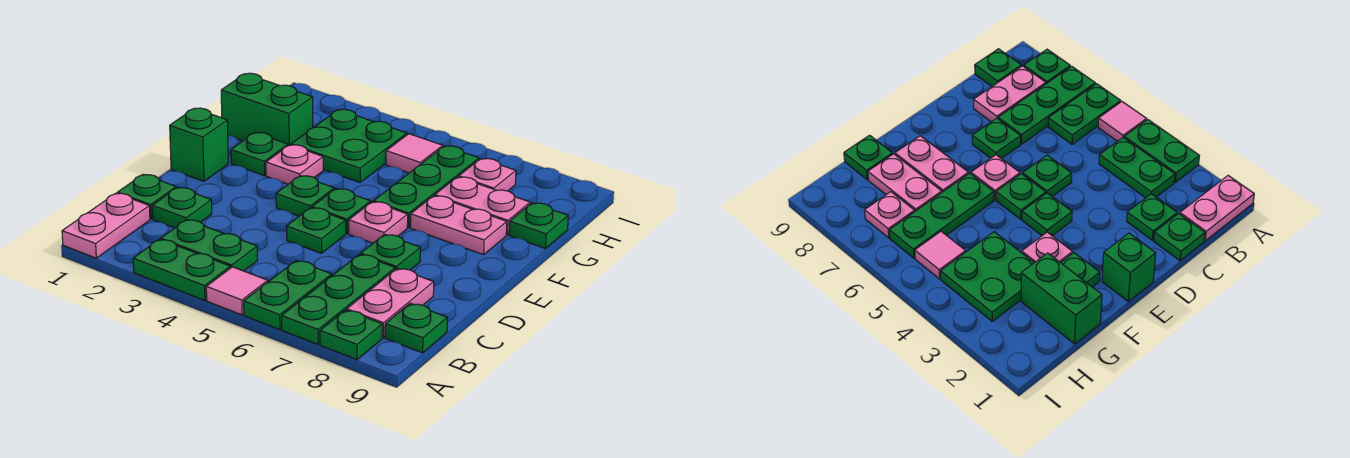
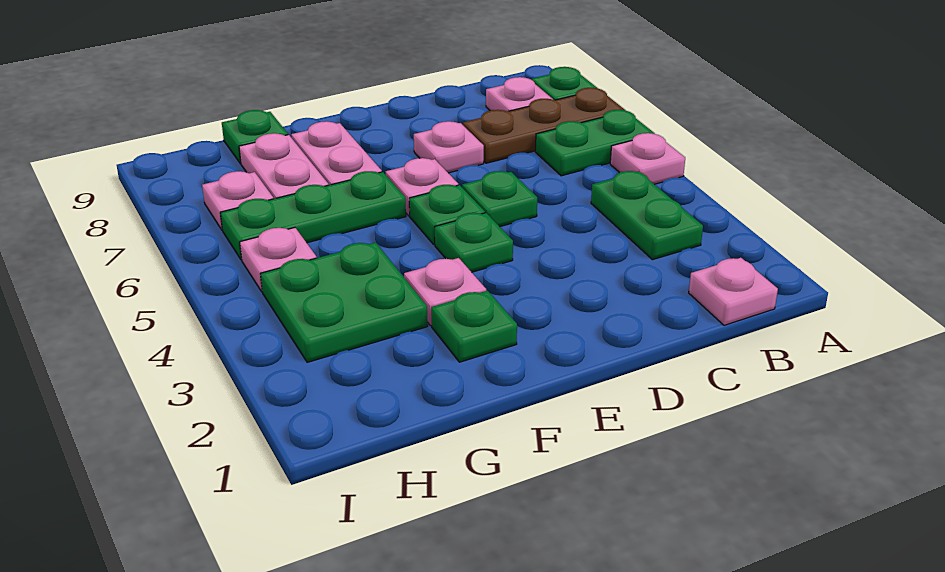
pink 1x2 plate [62,193,150,258] -> pink 1x1 plate [689,258,778,325]
green 1x2 plate [133,239,231,300] -> none
pink 1x1 tile [206,267,268,315] -> pink 1x1 plate [610,133,685,184]
green 1x3 plate [282,254,395,344] -> brown 1x3 plate [463,88,625,163]
pink 1x2 plate [347,268,434,338] -> pink 1x1 plate [486,77,553,111]
green 1x1 plate [385,303,447,353] -> none
green 1x1 plate [117,174,176,219] -> none
green 1x1 plate [152,187,212,228] -> none
green 1x1 plate [361,234,420,270] -> pink 1x1 plate [414,121,484,173]
green 1x1 brick [170,108,228,181] -> none
green 1x2 brick [221,73,313,146] -> none
pink 1x1 tile [386,134,443,173] -> pink 1x1 plate [240,228,317,292]

